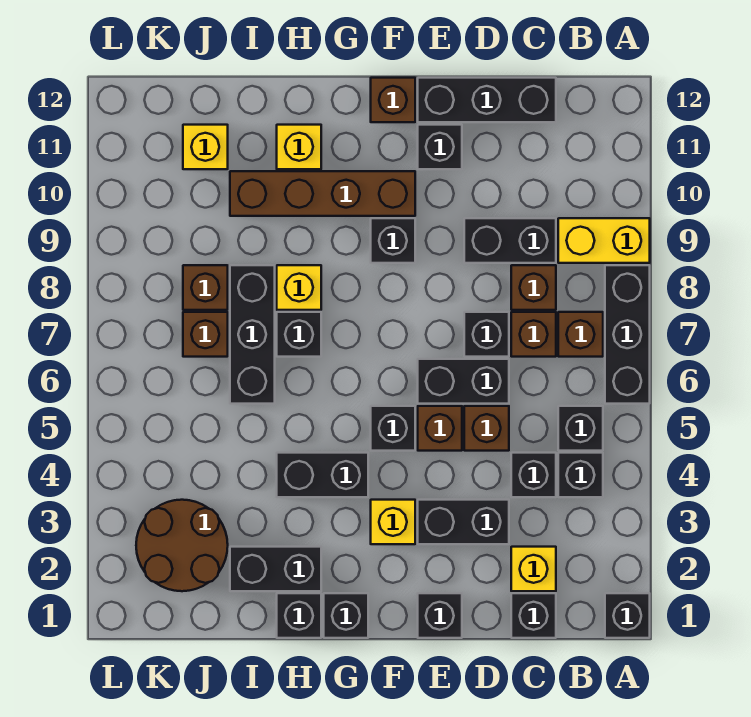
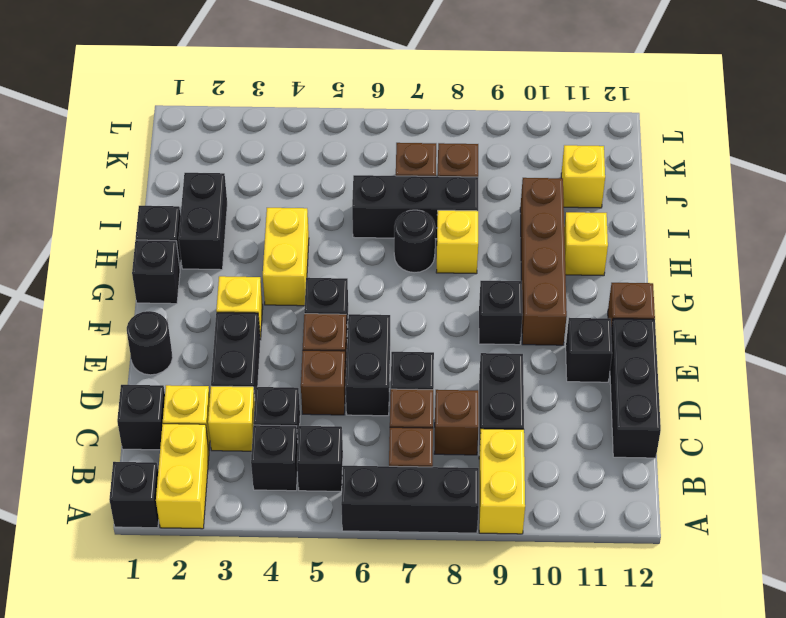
none -> yellow 1x2 brick [156,424,209,529]
none -> yellow 1x1 brick [208,386,255,451]
black 1x1 brick [418,593,462,638] -> black 1x1 round brick [127,311,173,375]
black 1x2 brick [277,453,368,497] -> yellow 1x2 brick [263,208,309,306]
black 1x1 brick [277,312,321,357] -> black 1x1 round brick [394,210,435,273]
brown 2x2 round brick [136,500,228,591] -> none

